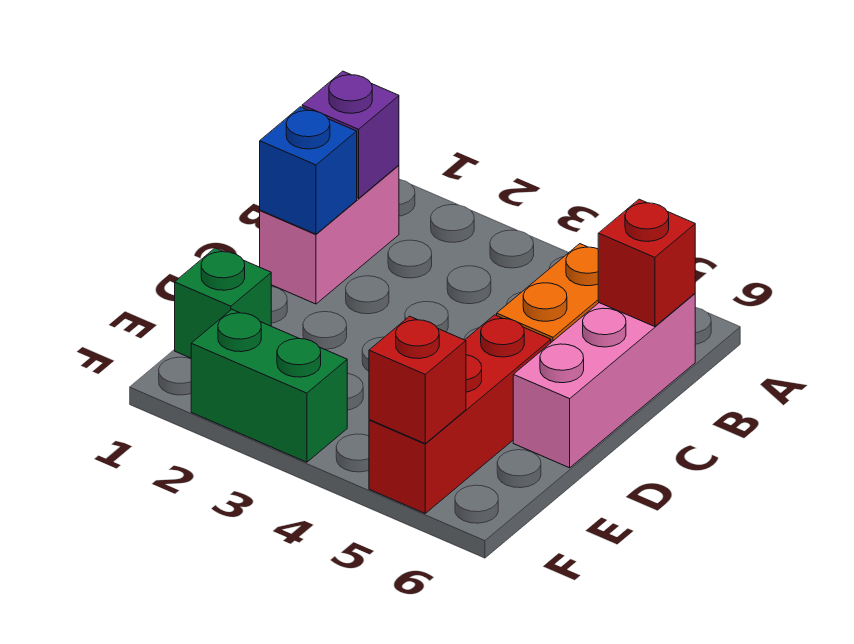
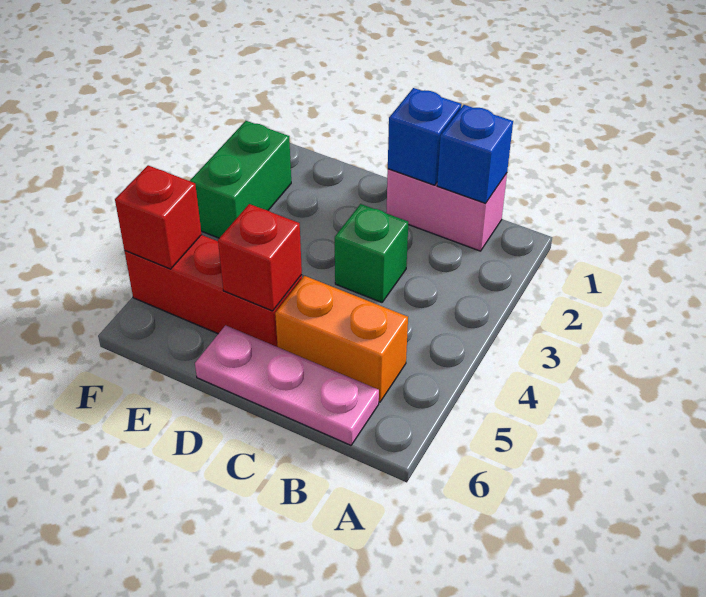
purple 1x1 brick [302,71,399,198] -> blue 1x1 brick [437,105,513,203]
pink 1x3 brick [513,294,695,468] -> pink 1x3 plate [195,325,379,445]
red 1x1 brick [598,199,695,327] -> red 1x1 brick moved to [218,204,302,311]
green 1x1 brick [175,248,271,358] -> green 1x1 brick moved to [335,204,408,302]

